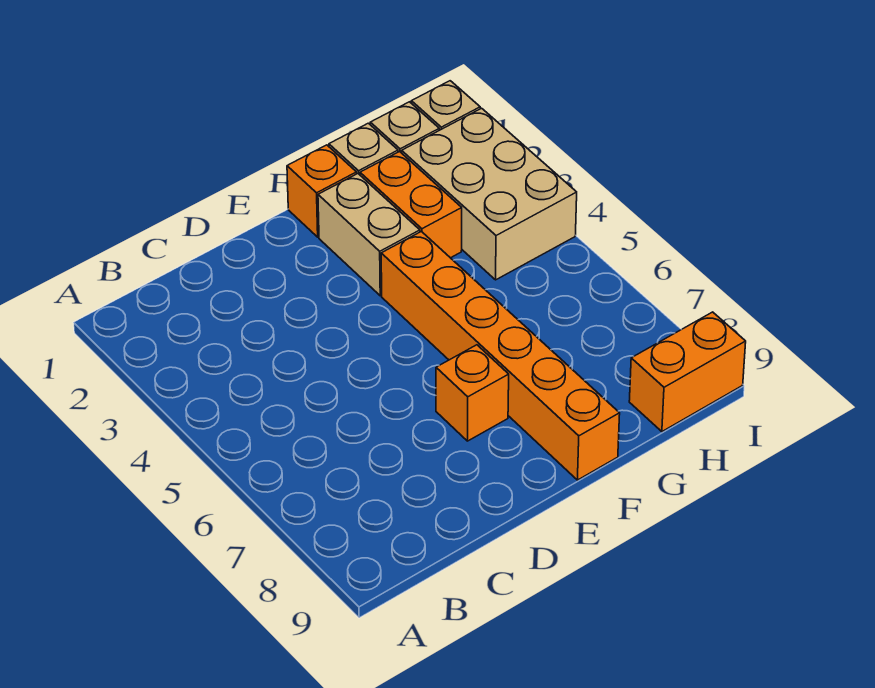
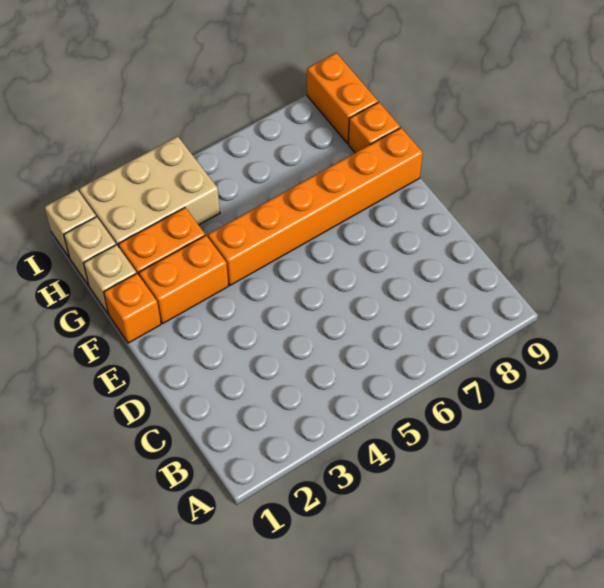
orange 1x1 brick [436,345,509,441] -> orange 1x1 brick moved to [348,102,400,153]
tan 1x2 brick [318,174,420,296] -> orange 1x2 brick [139,235,228,323]

